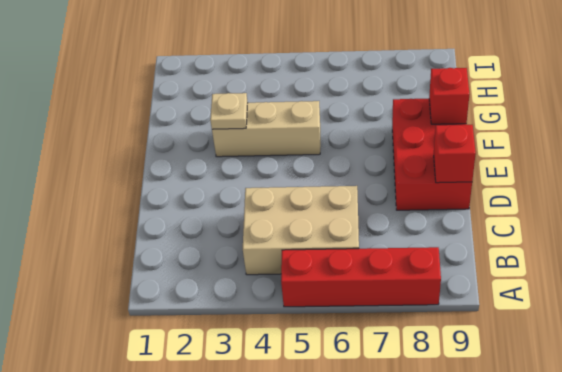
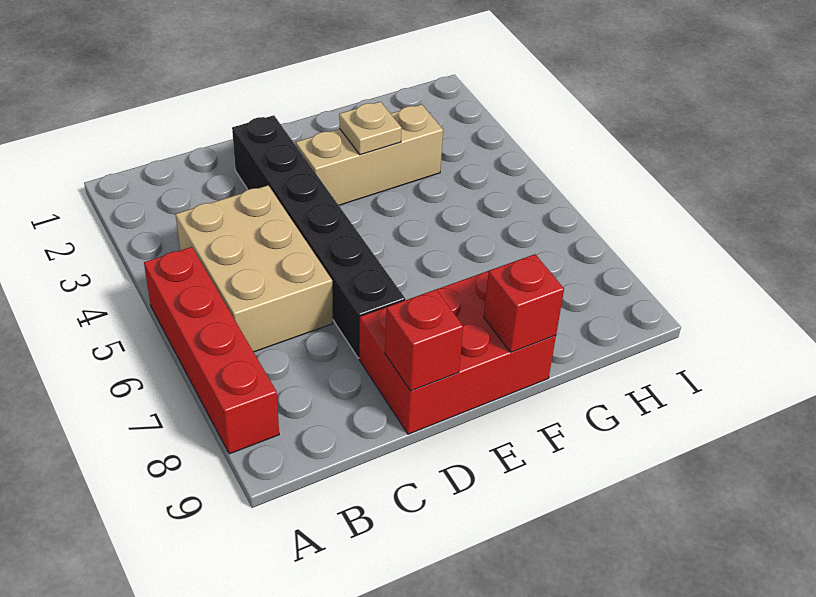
none -> black 1x6 brick [232,115,405,358]
tan 1x3 brick [212,101,320,157] -> tan 1x3 brick turned to [296,104,443,205]

